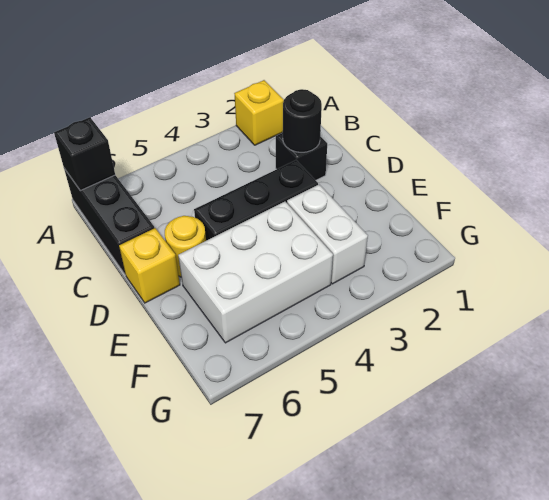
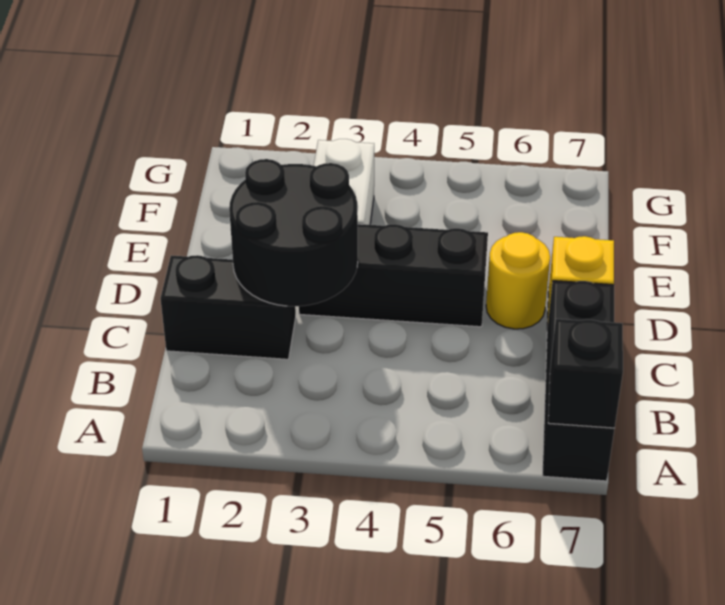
yellow 1x1 brick [234,80,284,145] -> none
black 1x1 brick [276,133,327,180] -> black 1x2 brick [160,255,296,359]
black 1x1 round brick [283,89,322,152] -> black 2x2 round brick [229,159,358,306]
white 2x3 brick [178,202,333,343] -> none

